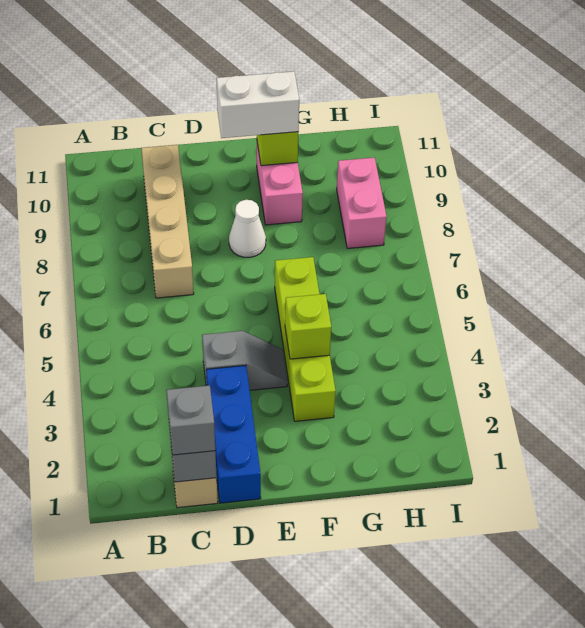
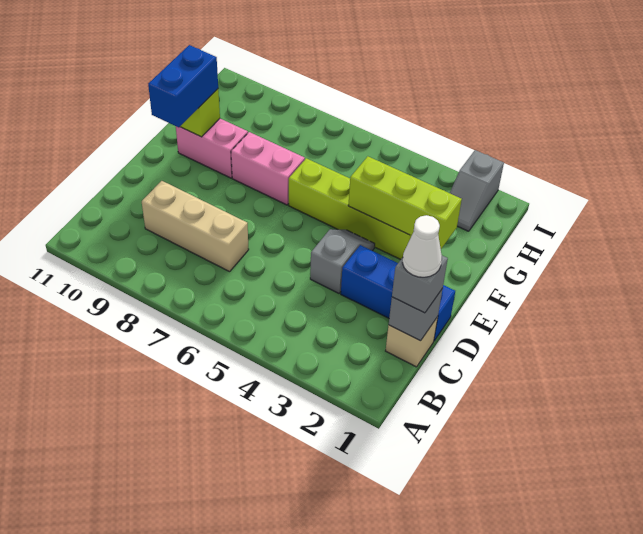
tan 1x4 brick [141,145,194,298] -> tan 1x3 brick [142,181,249,272]
white 1x1 cone [229,200,266,257] -> white 1x1 cone moved to [403,215,442,277]
white 1x2 brick [216,71,299,138] -> blue 1x2 brick [148,45,218,127]
lime 1x1 brick [285,294,331,359] -> lime 1x3 brick [348,156,462,249]
none -> grey 1x2 slope [450,150,504,231]
pink 1x2 brick [337,158,387,248] -> pink 1x2 brick moved to [231,132,305,205]

